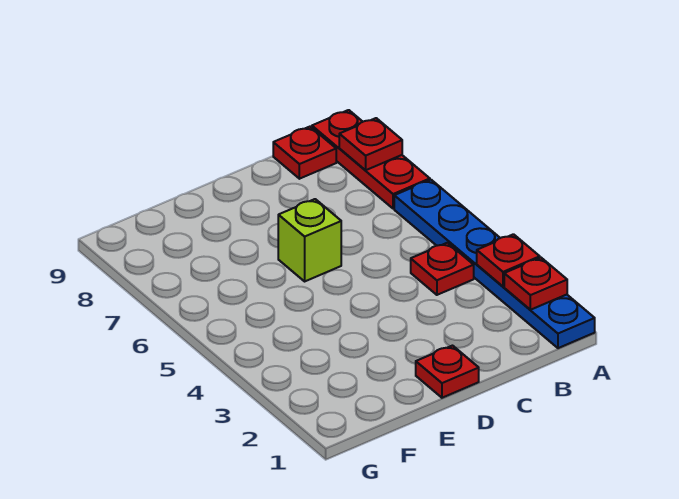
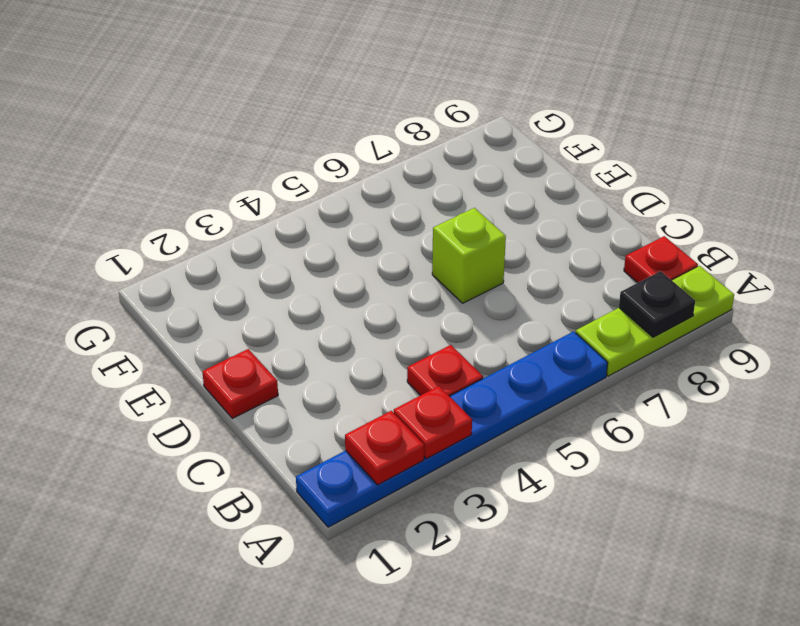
red 1x3 plate [312,110,430,209] -> lime 1x3 plate [576,266,734,376]
red 1x1 plate [339,118,402,170] -> black 1x1 plate [619,271,695,337]

